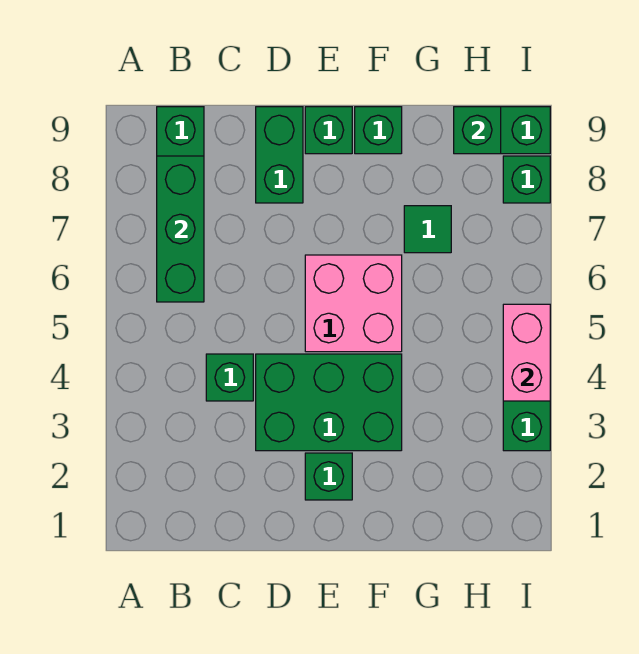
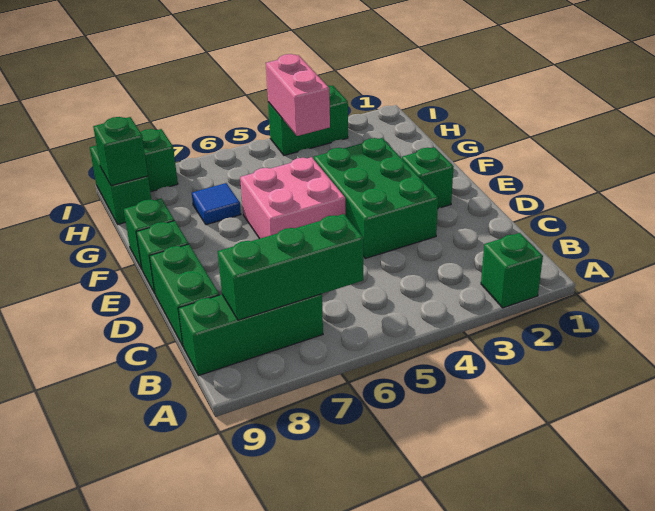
green 1x1 brick [206,354,253,401] -> green 1x1 brick moved to [481,233,543,308]
green 1x2 brick [256,107,303,203] -> green 1x2 brick turned to [150,244,219,347]
green 1x1 tile [404,206,451,253] -> blue 1x1 tile [192,183,241,225]
pink 1x2 brick [503,304,550,401] -> pink 1x2 brick turned to [266,54,330,136]

